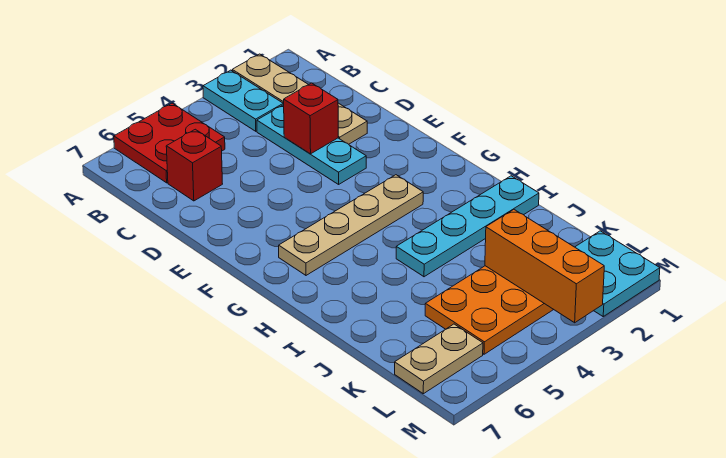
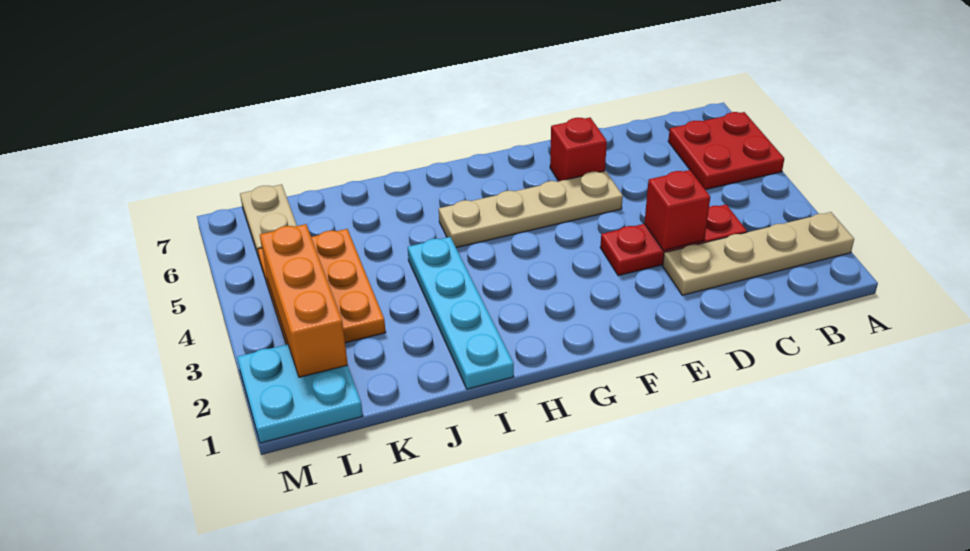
cyan 1x2 plate [203,70,283,131] -> none
cyan 1x3 plate [257,105,366,184] -> red 1x3 plate [600,204,747,276]
red 1x1 brick [166,129,222,201] -> red 1x1 brick moved to [550,118,607,181]
tan 1x4 plate [279,175,423,275] -> tan 1x4 plate turned to [439,171,623,248]
orange 1x3 brick [485,210,604,323] -> orange 1x3 brick turned to [260,224,348,377]

